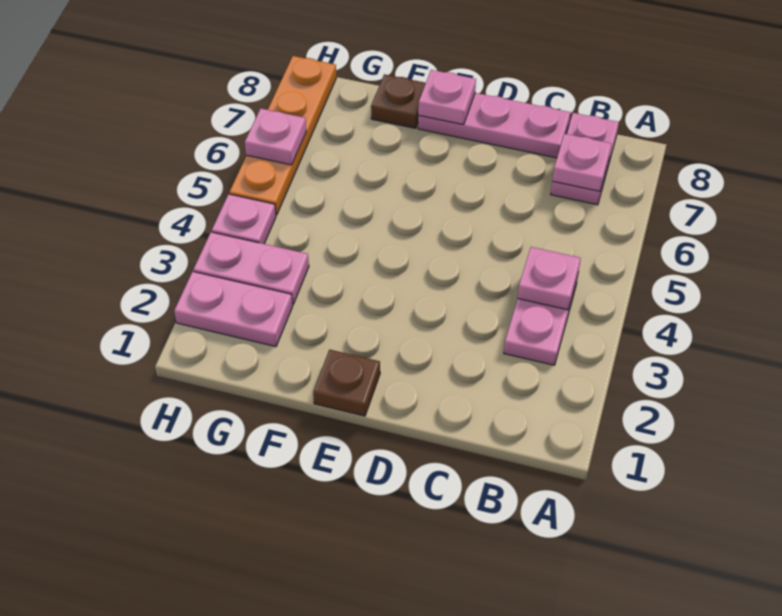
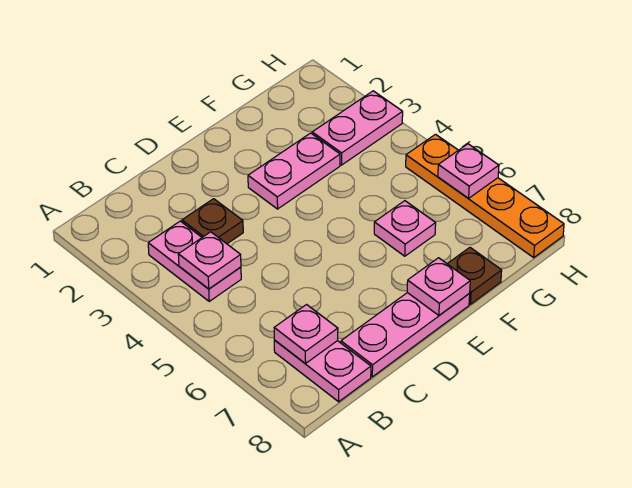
brown 1x1 plate [313,350,380,416] -> brown 1x1 plate moved to [182,199,243,244]
pink 1x2 plate [174,272,293,347] -> pink 1x2 plate moved to [248,133,340,209]
pink 1x1 plate [212,194,276,244] -> pink 1x1 plate moved to [374,201,436,256]

